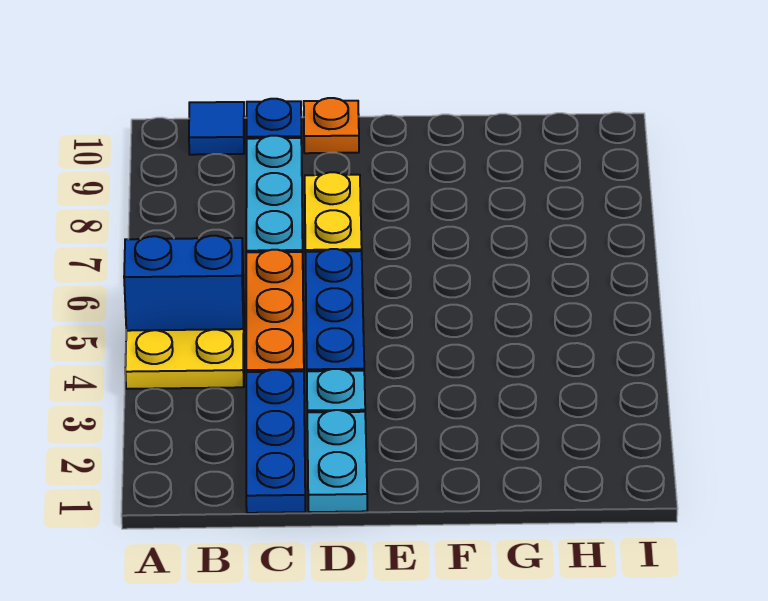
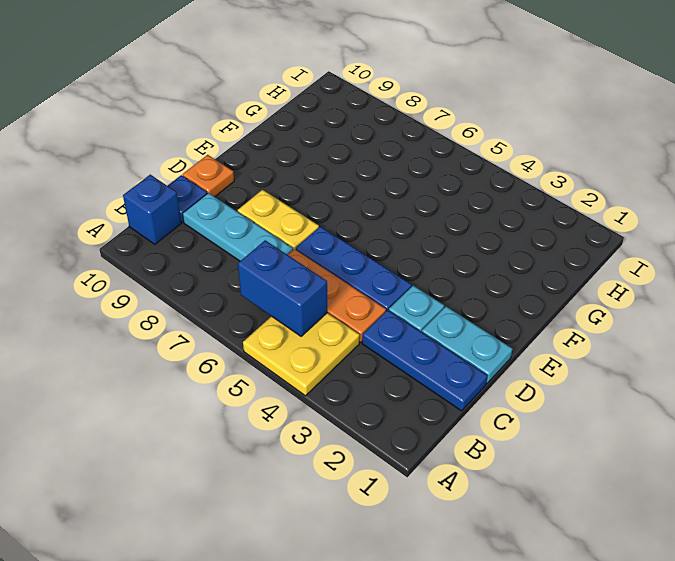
blue 1x2 brick [124,236,244,331] -> blue 1x2 brick turned to [238,240,327,336]
blue 1x1 tile [189,102,244,155] -> blue 1x1 brick [123,175,181,244]

